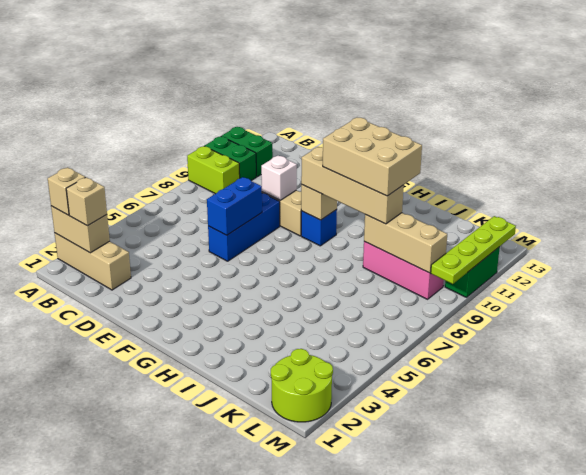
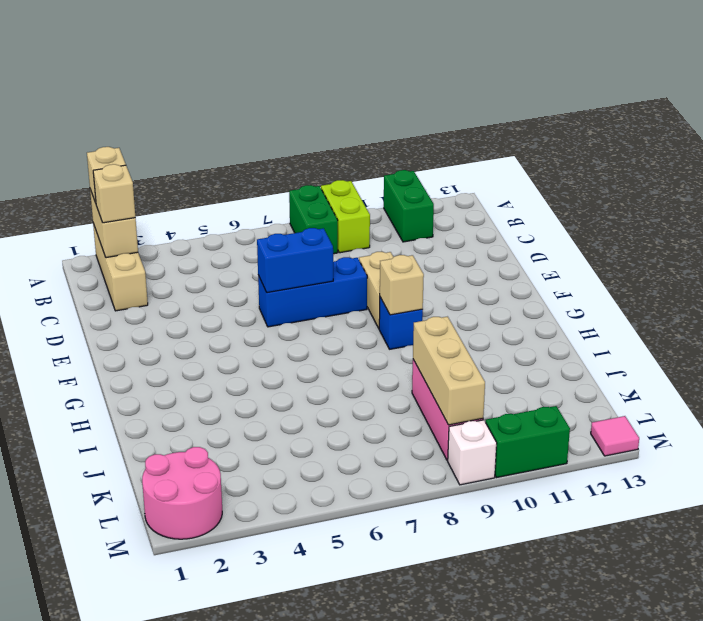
green 1x2 brick [205,136,256,181] -> green 1x2 brick moved to [289,185,338,254]
white 1x1 brick [261,155,297,200] -> white 1x1 brick moved to [448,420,497,485]
tan 1x4 brick [301,147,404,224] -> none
tan 2x3 brick [323,118,422,196] -> none
lime 2x2 round brick [271,349,333,422] -> pink 2x2 round brick [142,447,222,539]
lime 1x4 plate [430,216,516,284] -> none
none -> pink 1x1 tile [591,416,639,456]

